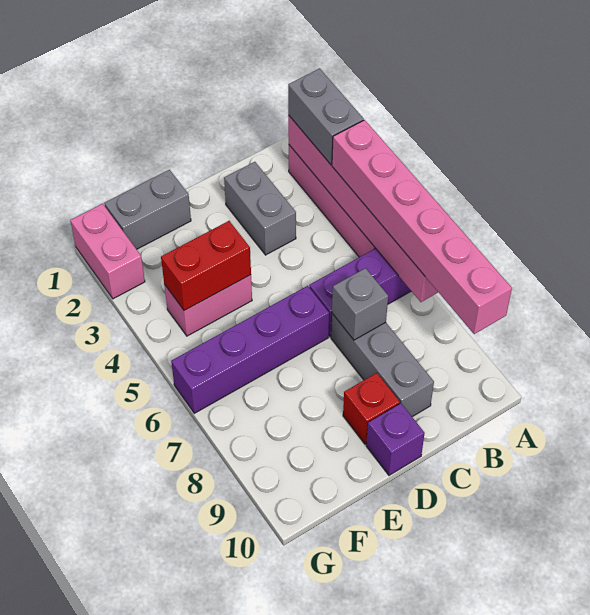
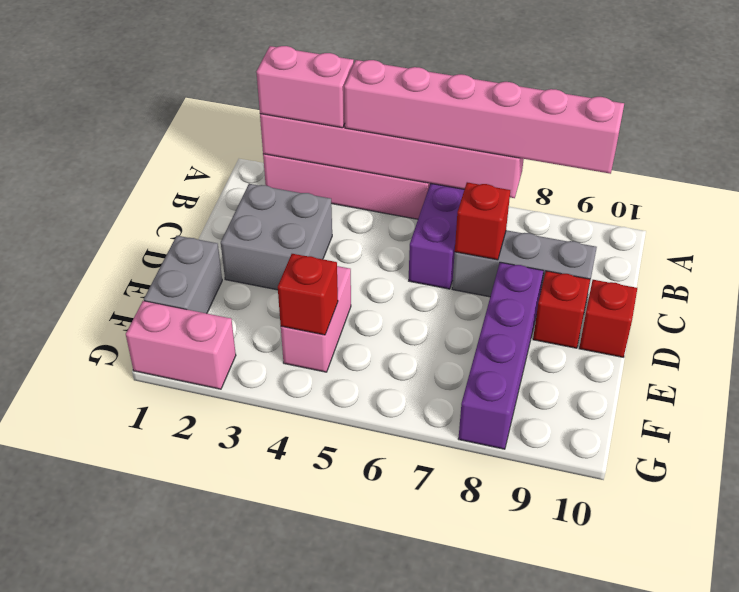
grey 1x2 brick [288,68,364,165] -> pink 1x2 brick [256,46,354,128]
grey 1x2 brick [224,162,296,255] -> grey 2x2 brick [221,184,332,290]
grey 1x1 brick [332,268,388,340] -> red 1x1 brick [455,182,510,260]
purple 1x4 brick [171,286,329,413] -> purple 1x4 brick moved to [458,262,543,449]
purple 1x1 brick [366,403,425,475] -> red 1x1 brick [579,280,637,357]
red 1x2 brick [161,221,251,311] -> red 1x1 brick [278,254,338,335]

